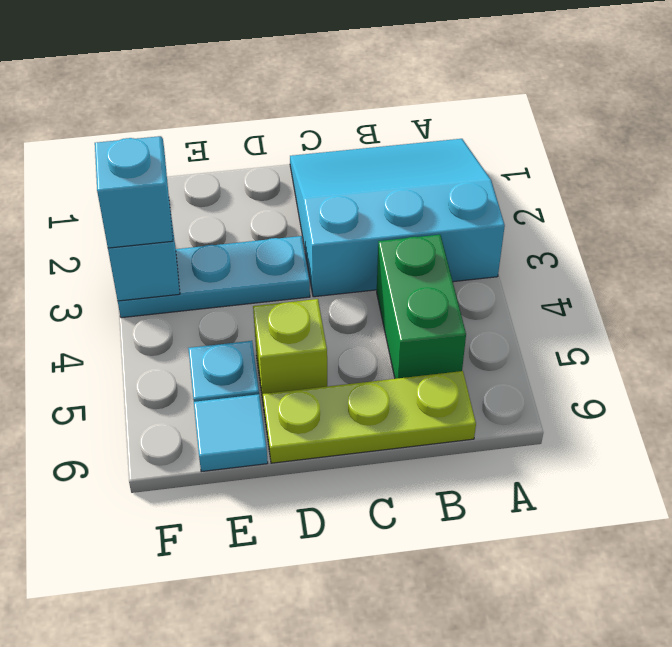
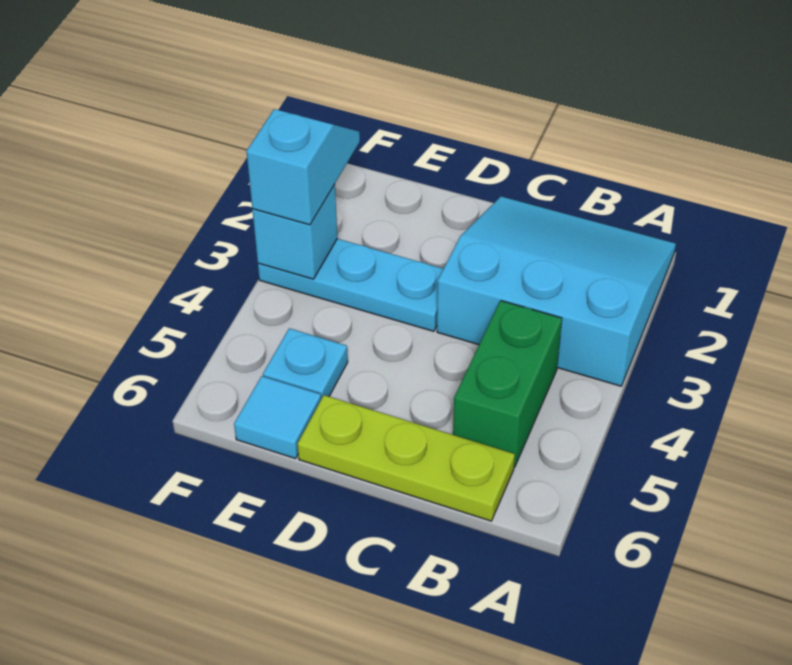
lime 1x1 brick [253,299,327,407] -> none

